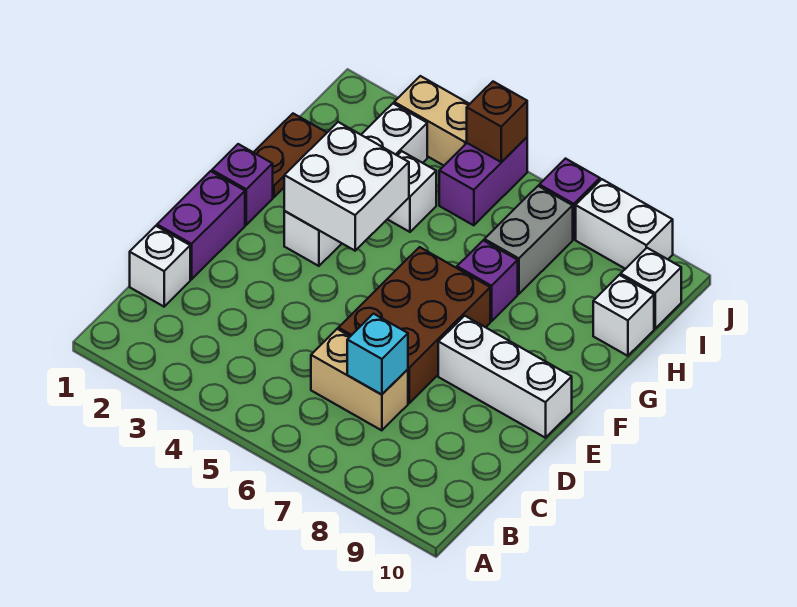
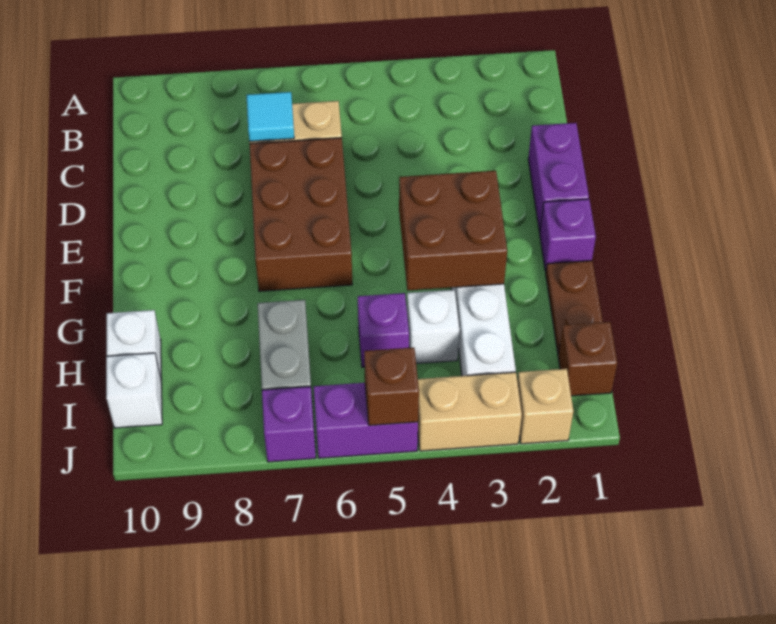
white 1x1 brick [130,226,190,307] -> none
cyan 1x1 brick [347,314,408,395] -> cyan 1x1 tile [246,92,294,141]
white 1x3 brick [438,316,572,438] -> none
white 2x2 brick [284,122,409,251] -> brown 2x2 brick [399,171,507,291]
purple 1x1 brick [457,240,518,321] -> purple 1x1 brick moved to [358,293,409,367]
none -> brown 1x1 brick [558,322,617,396]
purple 1x2 brick [439,137,527,225] -> purple 1x2 brick turned to [314,383,418,458]
none -> tan 1x1 brick [517,369,573,444]
white 1x2 brick [576,179,673,269] -> none

